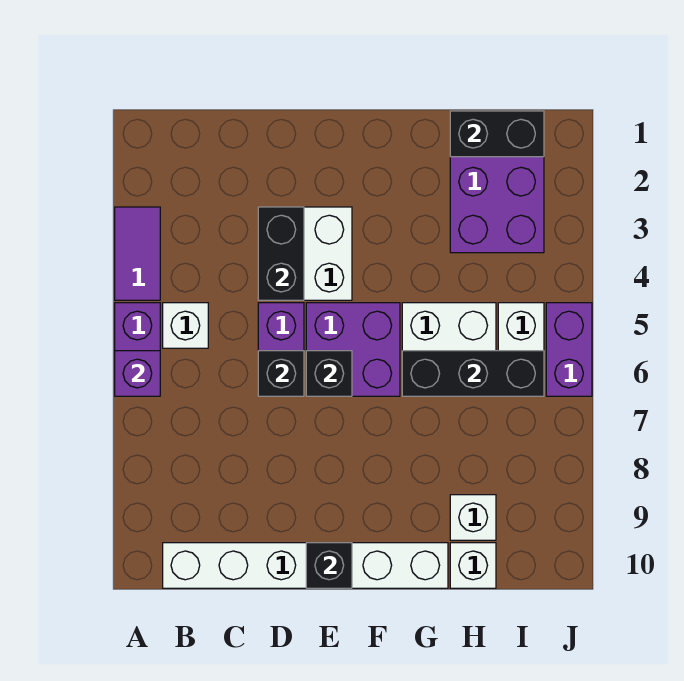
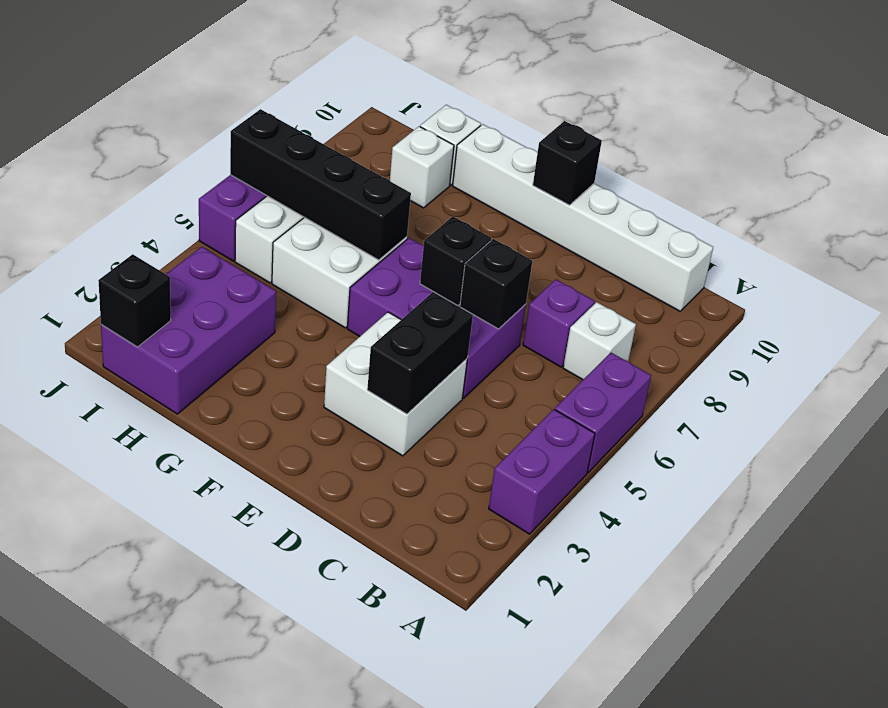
purple 1x2 tile [115,207,160,300] -> purple 1x2 brick [489,409,595,534]
purple 1x1 brick [115,351,160,396] -> purple 1x1 brick moved to [523,280,595,367]
white 1x1 brick [163,303,208,348] -> white 1x1 brick moved to [563,302,636,380]
black 1x3 brick [402,351,544,396] -> black 1x4 brick [230,109,411,260]
black 1x2 brick [450,111,544,157] -> black 1x1 brick [98,254,171,347]

